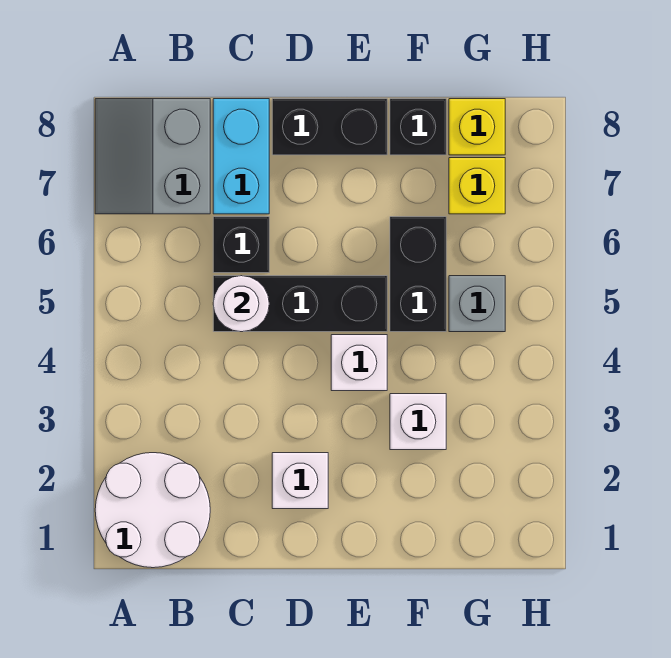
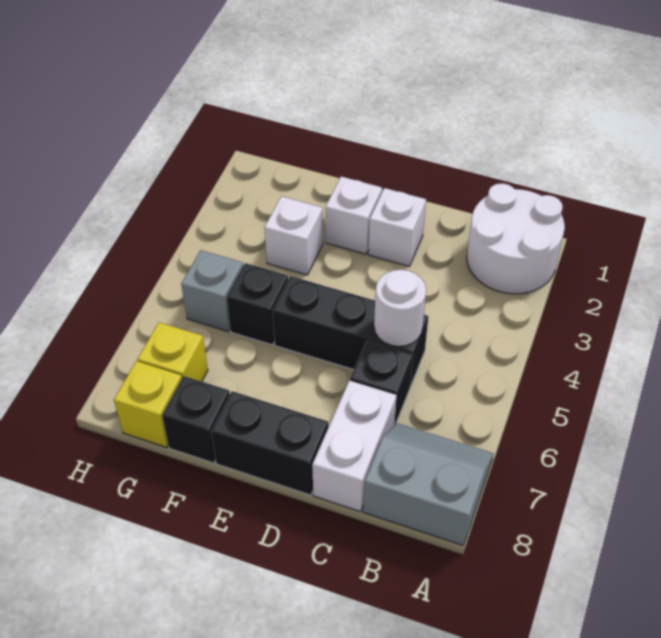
grey 2x2 slope [95,99,210,214] -> grey 2x2 slope turned to [363,423,494,546]
cyan 1x2 brick [213,99,269,214] -> white 1x2 brick [312,381,397,512]
white 1x1 brick [331,335,387,391] -> white 1x1 brick moved to [326,177,382,254]
black 1x2 brick [390,217,446,332] -> black 1x1 brick [226,263,288,345]

